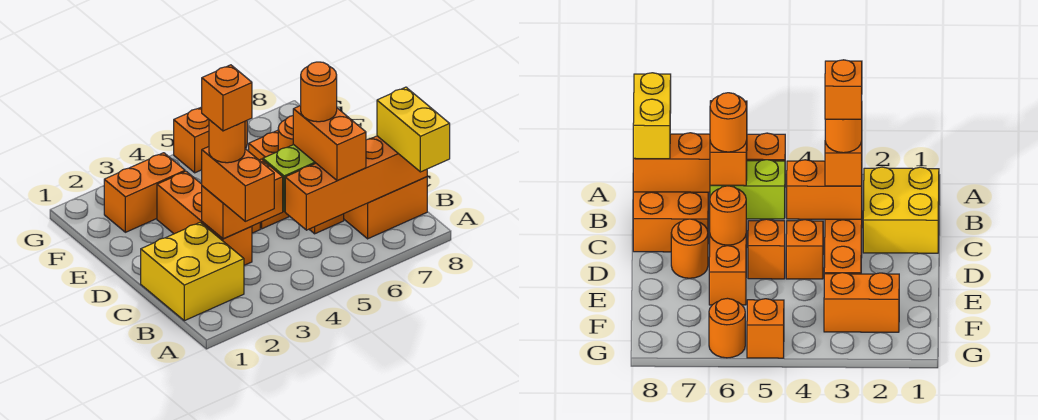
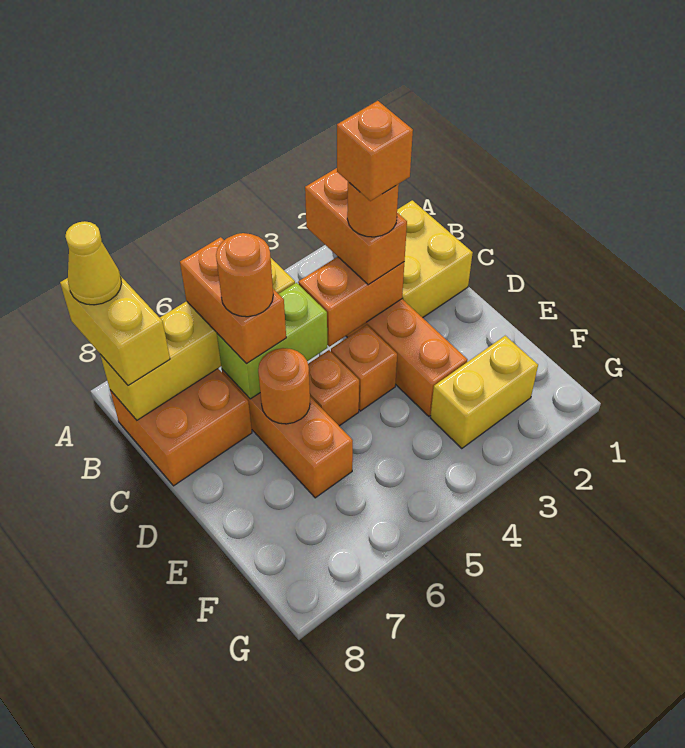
none -> yellow 1x1 cone [65,221,122,305]
orange 1x4 brick [285,136,427,230] -> yellow 1x4 brick [100,258,295,420]
orange 1x1 round brick [671,219,708,278] -> none
orange 1x2 brick [104,153,185,232] -> yellow 1x2 brick [430,336,538,449]
orange 1x1 brick [174,107,209,173] -> none
orange 1x1 round brick [709,298,745,358] -> none

